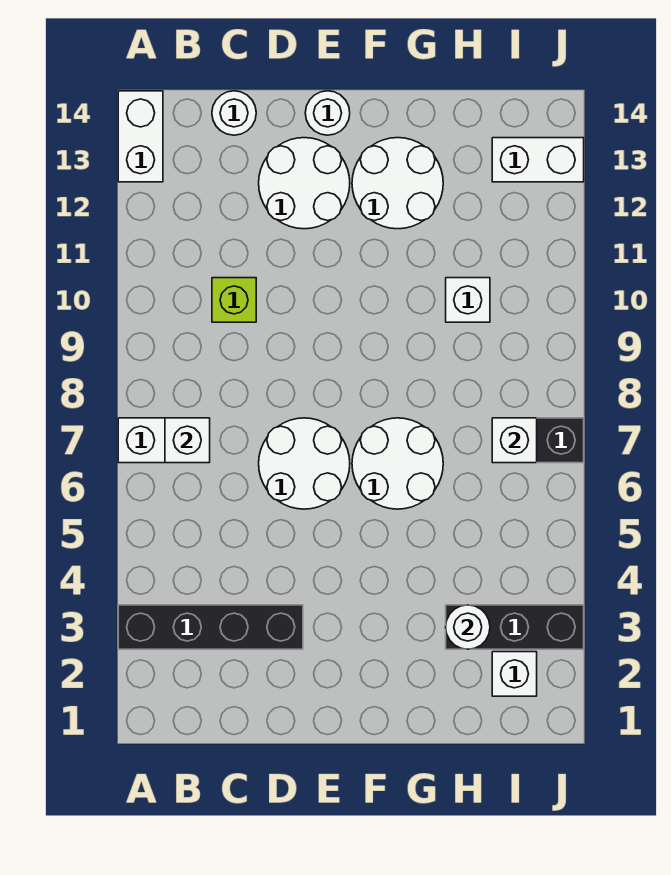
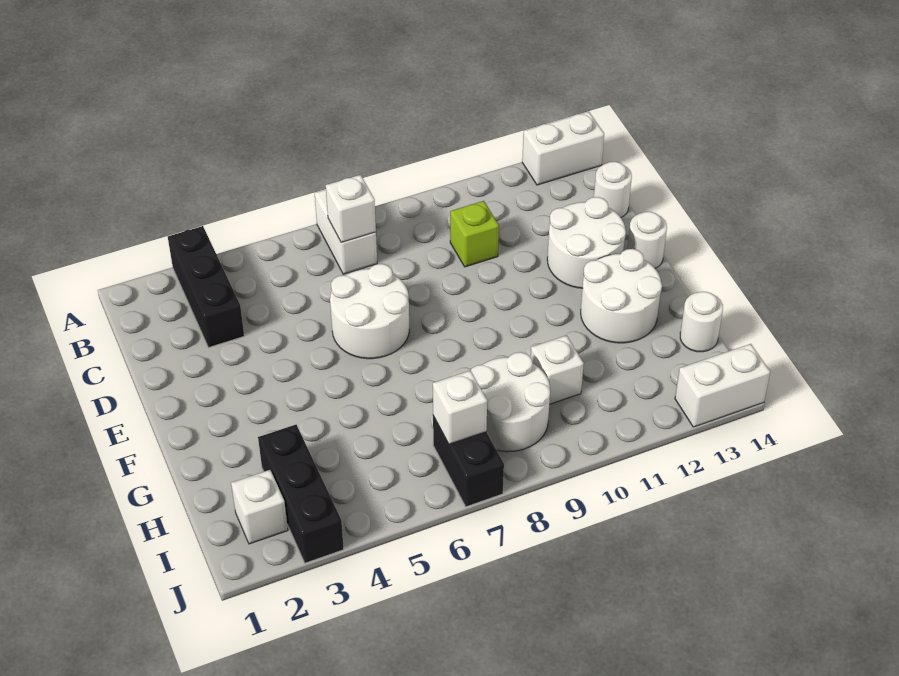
black 1x4 brick [118,605,303,649] -> black 1x3 brick [168,226,244,347]
white 2x2 round brick [352,418,443,509] -> white 2x2 round brick moved to [471,352,550,452]
white 1x1 round brick [446,605,490,649] -> white 1x1 round brick moved to [680,292,723,352]
white 1x2 brick [492,138,584,182] -> white 1x2 brick turned to [675,344,770,427]

